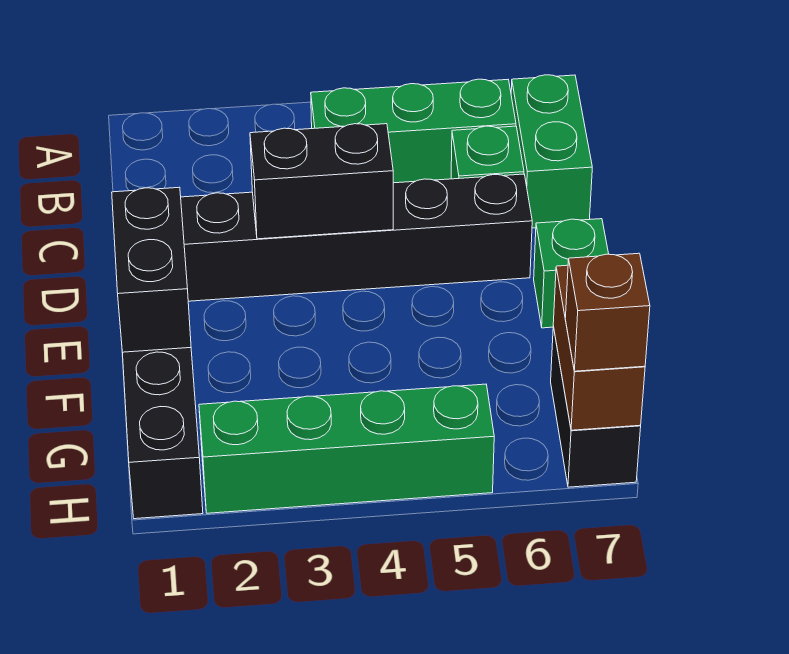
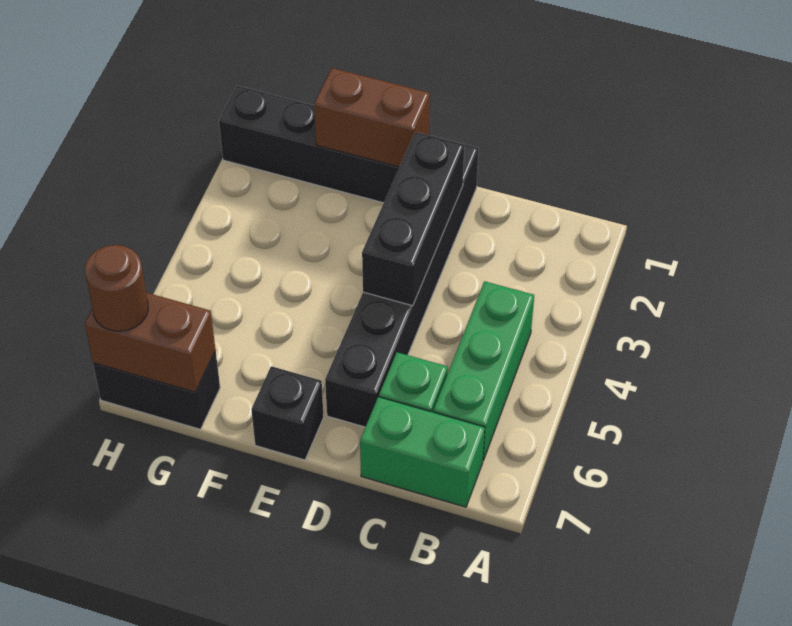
black 1x2 brick [250,124,393,239] -> black 1x3 brick [362,132,464,306]
black 1x2 brick [112,187,191,352] -> brown 1x2 brick [314,68,430,167]
green 1x1 brick [534,219,609,328] -> black 1x1 brick [251,366,324,460]
green 1x4 brick [199,384,494,513] -> none
brown 1x1 brick [565,253,650,371] -> brown 1x1 round brick [85,245,148,331]

